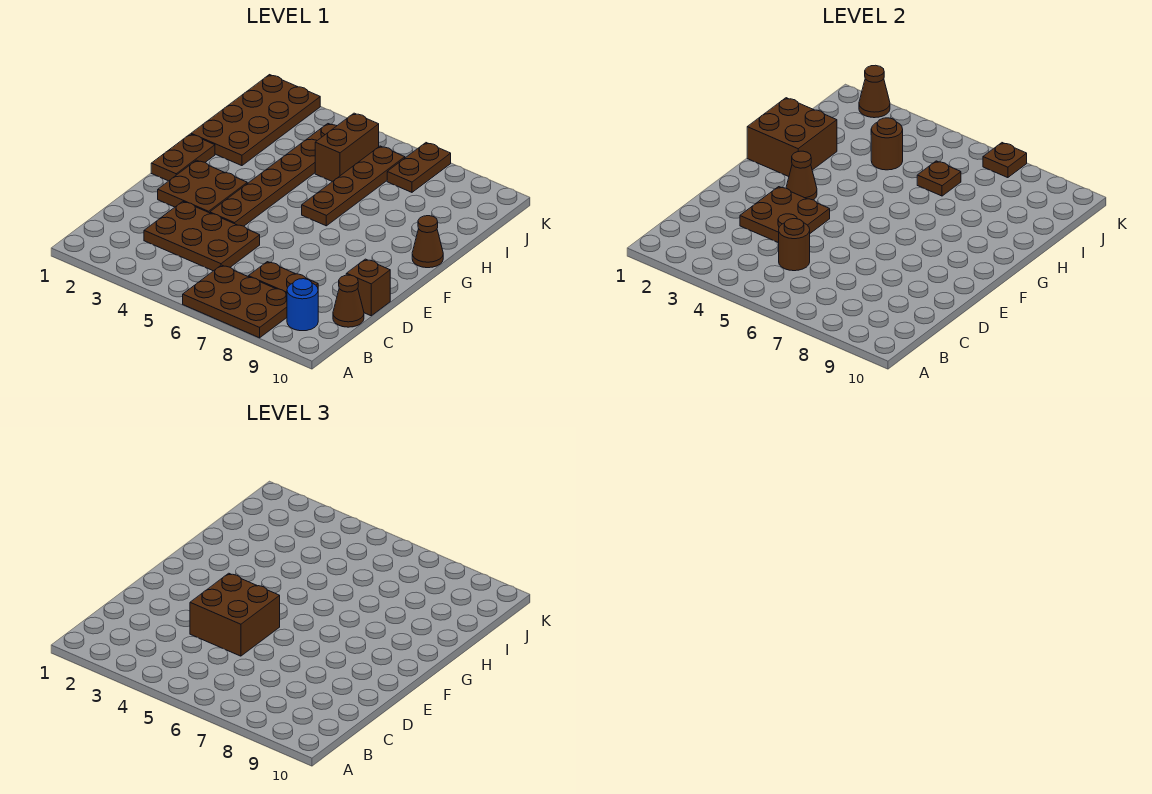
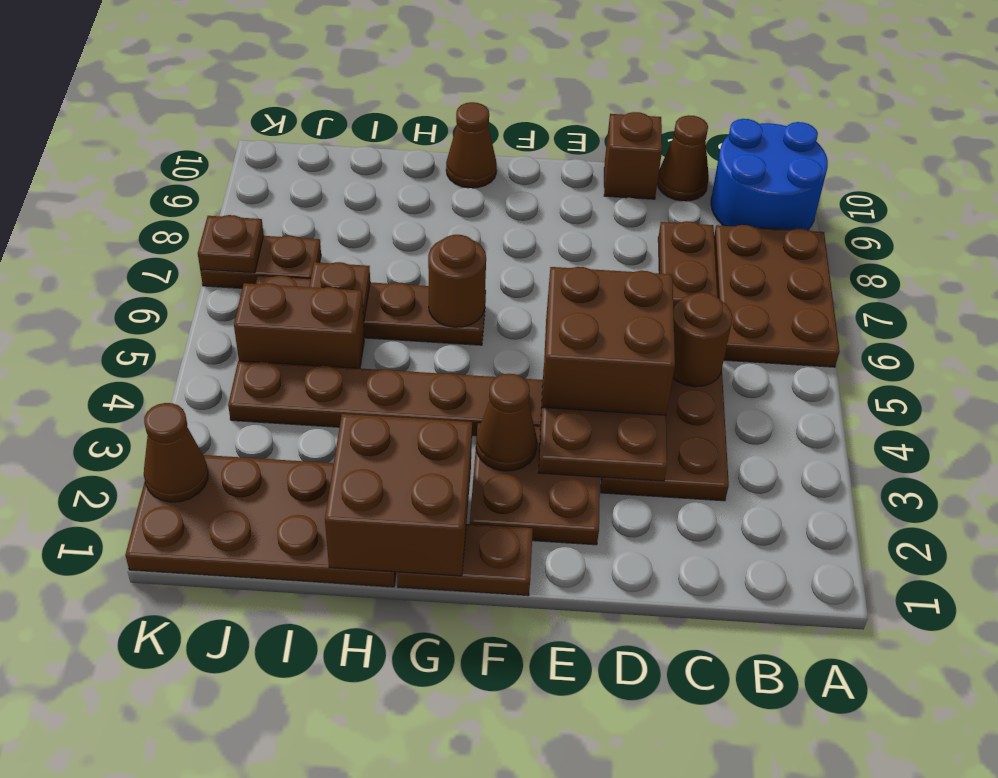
blue 1x1 round brick [287,279,318,331] -> blue 2x2 round brick [711,119,828,230]
brown 1x1 round brick [871,118,903,170] -> brown 1x1 round brick moved to [428,235,486,327]

